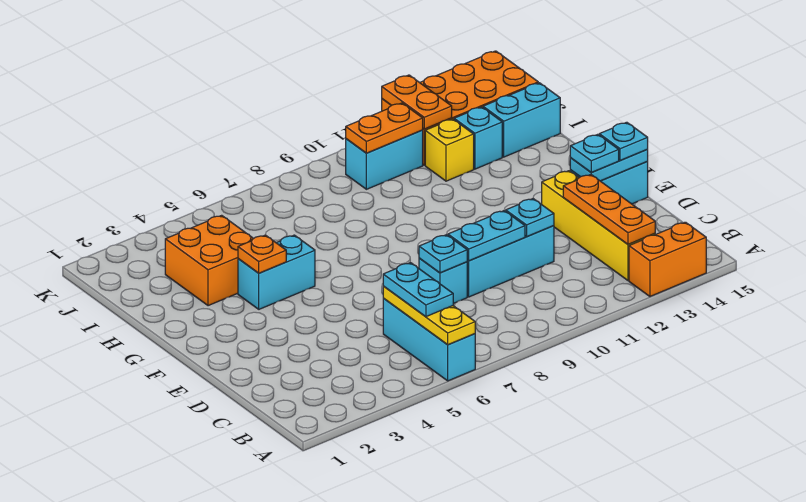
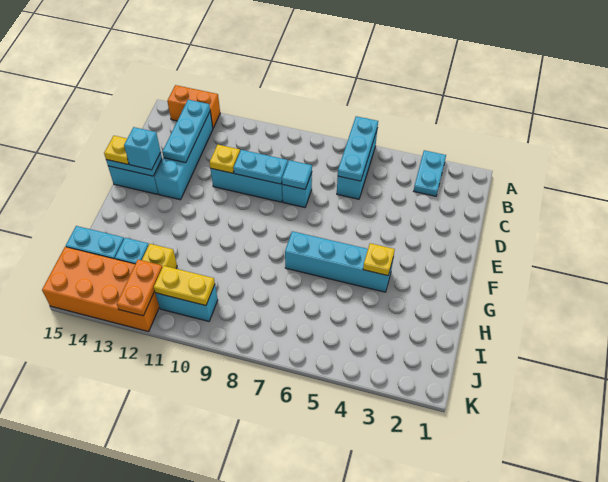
yellow 1x3 plate [383,286,475,345] -> cyan 1x3 plate [338,116,378,181]
cyan 1x2 plate [383,263,453,317] -> cyan 1x2 plate moved to [414,150,446,196]
yellow 1x4 brick [542,171,655,281] -> cyan 1x4 brick [155,112,213,200]
orange 1x3 plate [563,175,655,244] -> cyan 1x3 plate [162,100,210,163]
cyan 1x1 plate [419,235,467,273] -> cyan 1x1 tile [282,160,312,189]
cyan 1x1 plate [506,199,554,237] -> yellow 1x1 plate [210,145,240,173]
cyan 1x1 plate [570,134,619,173] -> cyan 1x1 brick [124,127,161,170]
cyan 1x1 plate [599,122,648,161] -> yellow 1x1 plate [104,136,129,164]
cyan 1x2 brick [238,235,315,309] -> cyan 1x4 brick [285,231,393,292]
orange 1x1 plate [238,235,286,273] -> yellow 1x1 plate [363,243,395,276]
orange 2x2 brick [165,215,254,306] -> none
orange 1x2 plate [346,103,423,153] -> yellow 1x2 plate [154,266,215,305]

